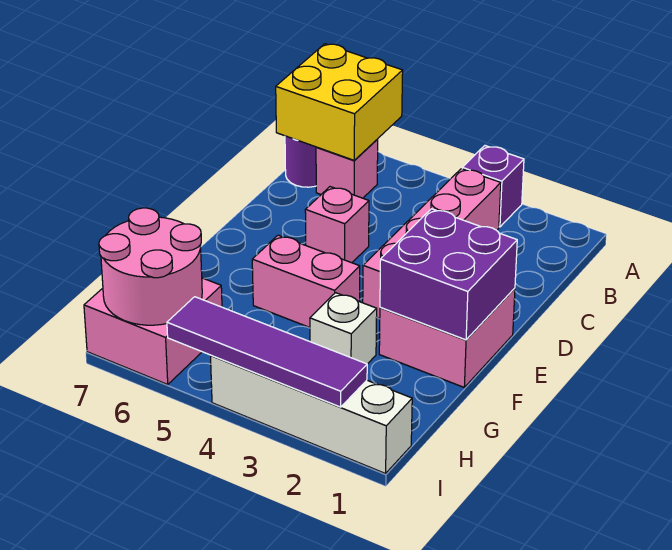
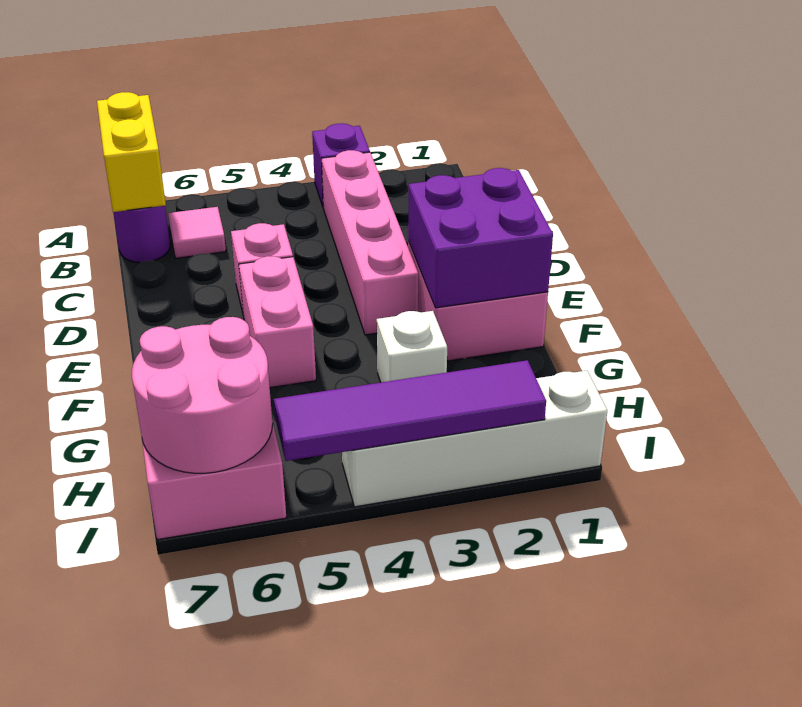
yellow 2x2 brick [276,44,403,160] -> yellow 1x2 brick [97,92,166,212]
pink 1x1 brick [316,139,378,198] -> pink 1x1 tile [168,207,226,258]
pink 1x2 brick [252,235,360,327] -> pink 1x2 brick turned to [239,256,316,388]

